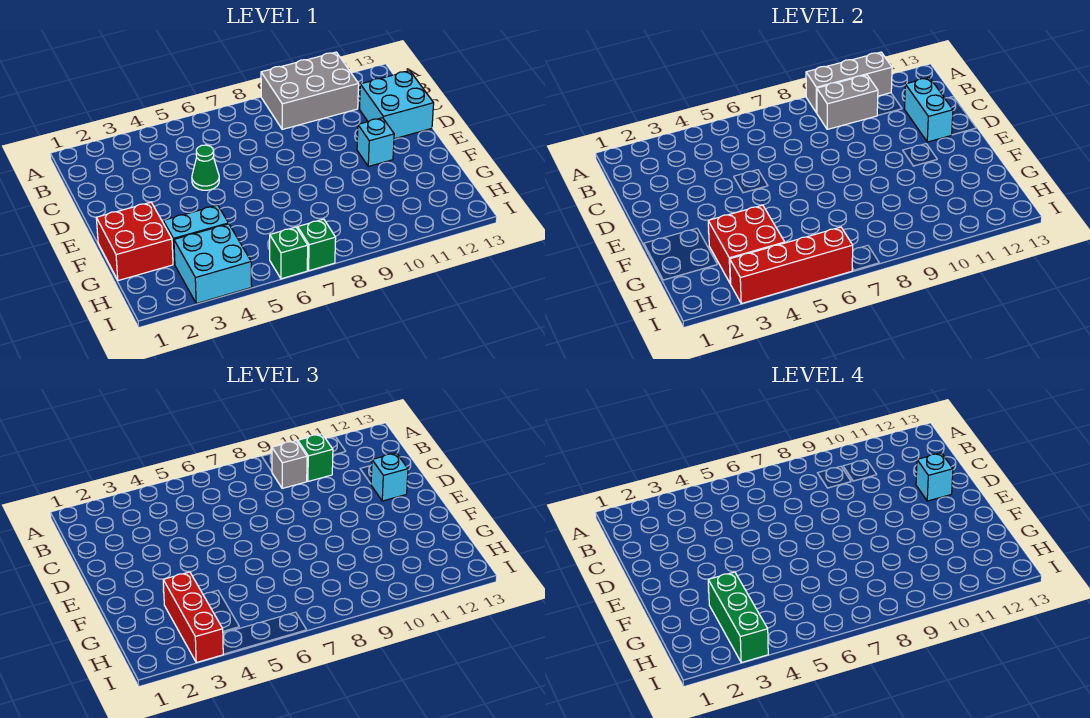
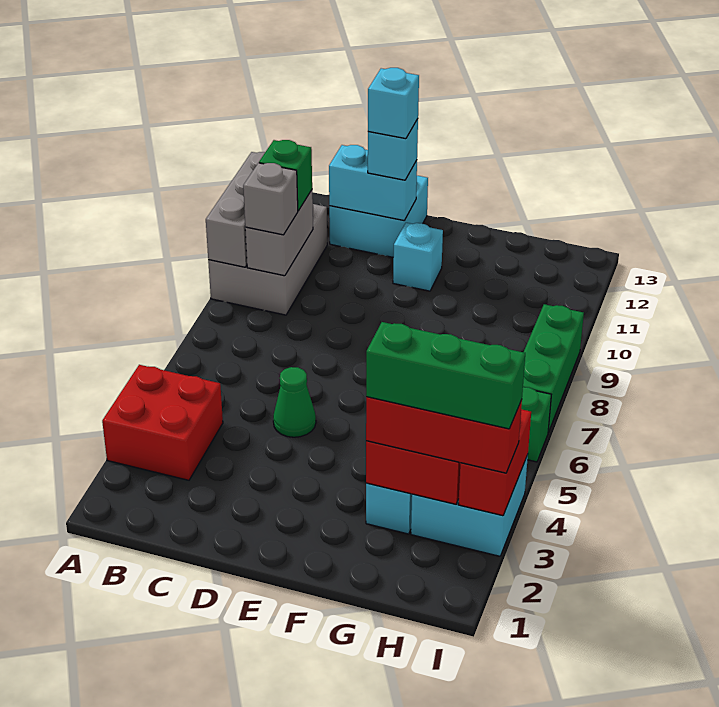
red 2x2 brick [96,202,173,281] -> red 2x2 brick moved to [102,365,223,480]
red 1x4 brick [730,227,853,304] -> red 1x2 brick [458,409,531,516]
green 1x1 brick [298,219,336,271] -> green 1x3 brick [523,304,584,432]

